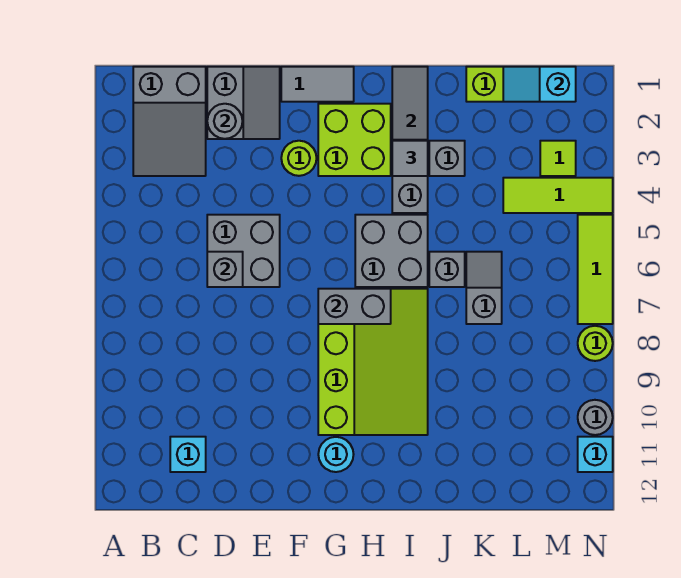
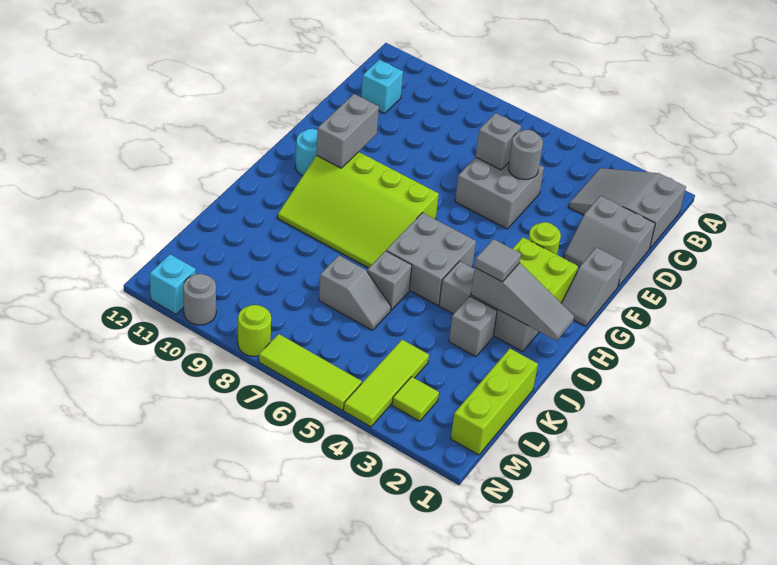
grey 1x1 round brick [207,104,242,139] -> grey 1x1 round brick moved to [508,130,543,180]
grey 1x2 tile [281,67,354,102] -> grey 1x2 slope [561,247,623,326]
grey 1x2 brick [318,289,391,324] -> grey 1x2 brick moved to [316,94,379,168]
cyan 1x2 slope [503,67,576,102] -> none

